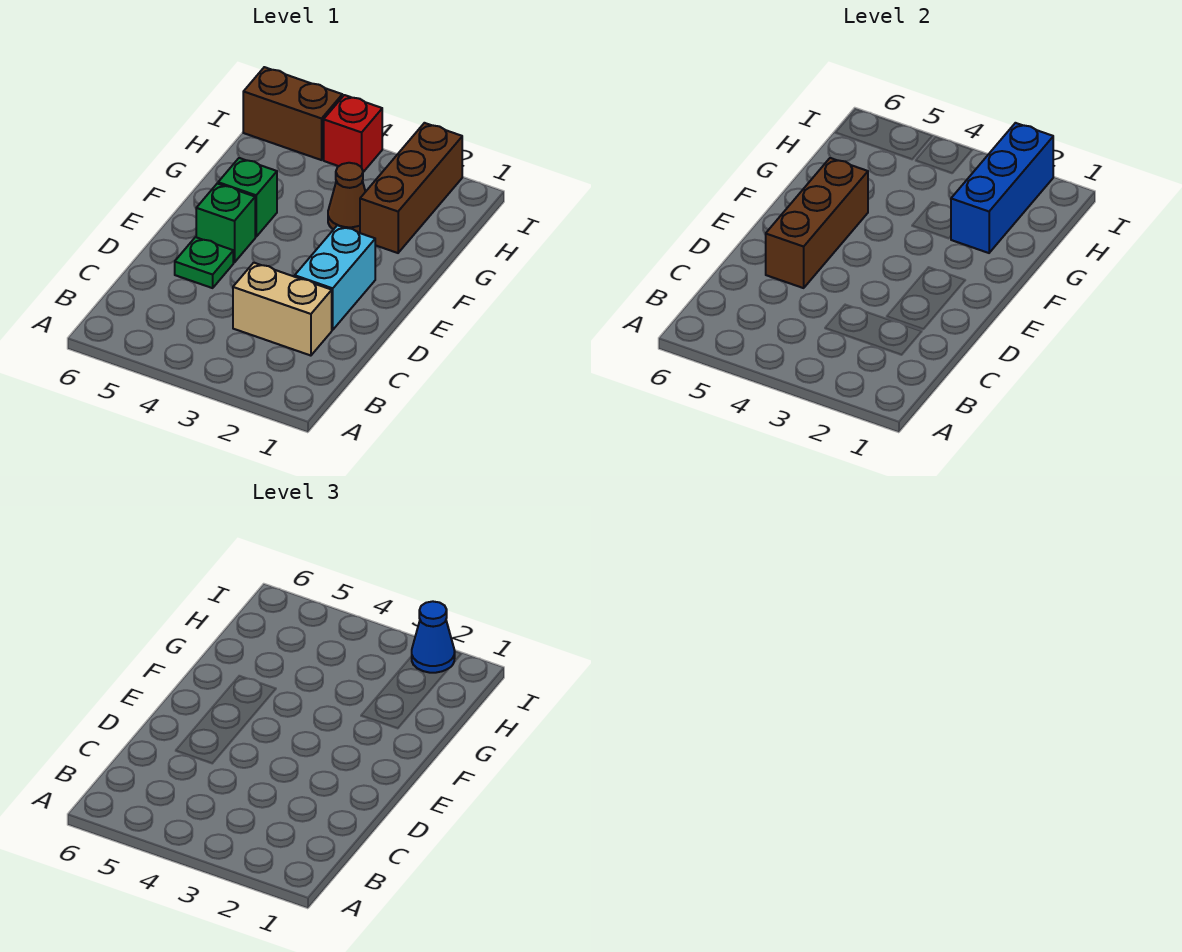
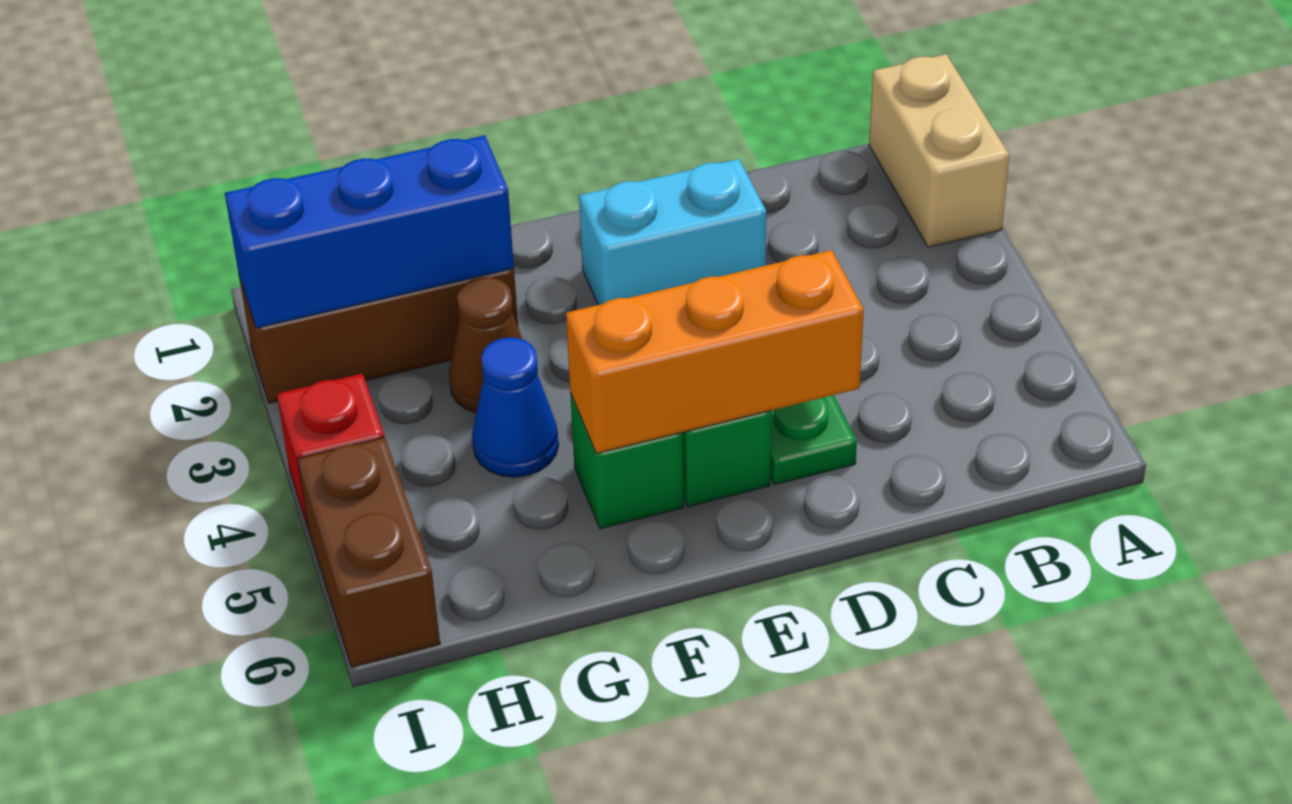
tan 1x2 brick [233,263,332,356] -> tan 1x2 brick moved to [869,54,1009,247]
brown 1x3 brick [766,158,868,288] -> orange 1x3 brick [566,250,864,453]
blue 1x1 cone [412,601,455,673] -> blue 1x1 cone moved to [472,338,559,477]

